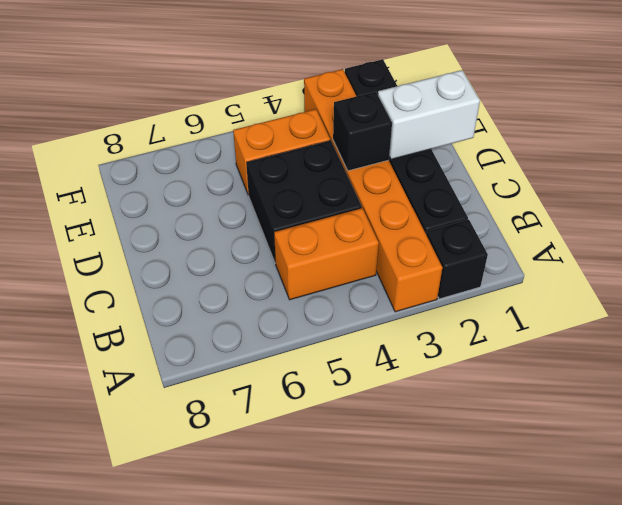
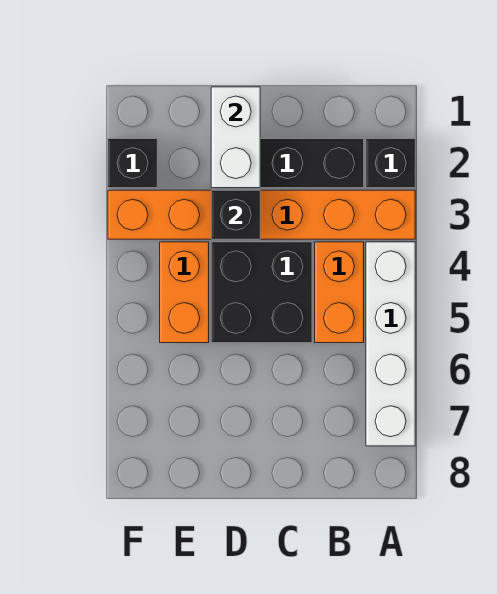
none -> white 1x4 brick [366,242,415,446]

